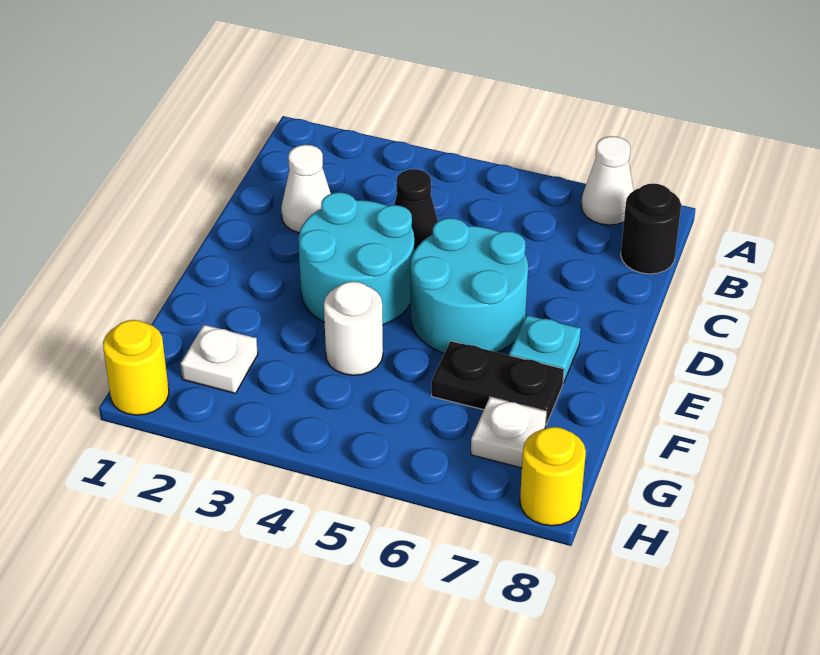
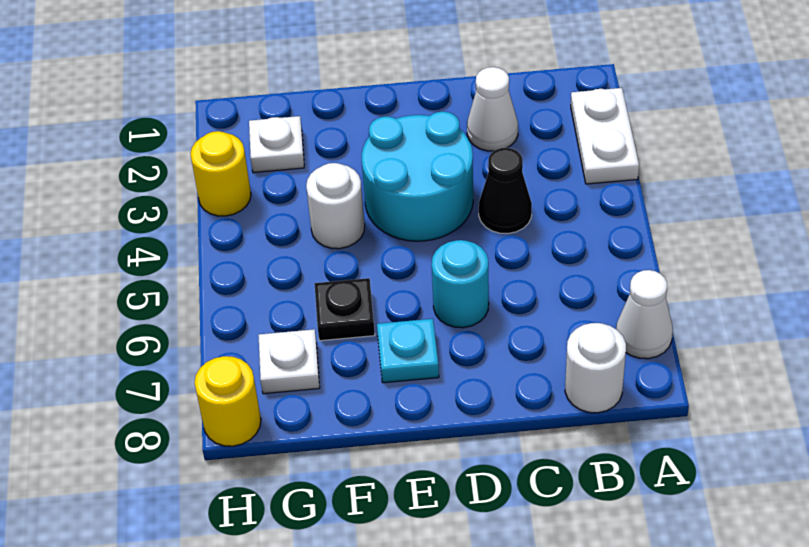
none -> white 1x2 plate [571,88,639,184]
black 1x1 round brick [621,184,681,274] -> white 1x1 round brick [565,323,626,413]
cyan 2x2 round brick [411,218,528,353] -> cyan 1x1 round brick [432,240,489,328]
black 1x2 plate [432,341,564,425] -> black 1x1 plate [314,278,375,341]
yellow 1x1 round brick [103,320,169,415] -> yellow 1x1 round brick moved to [191,131,251,216]

